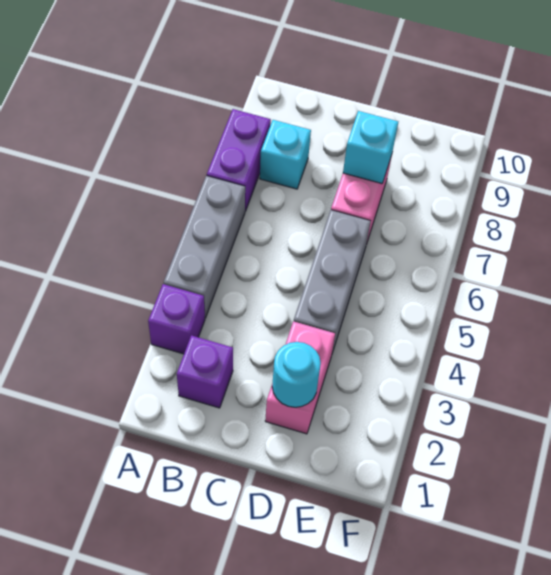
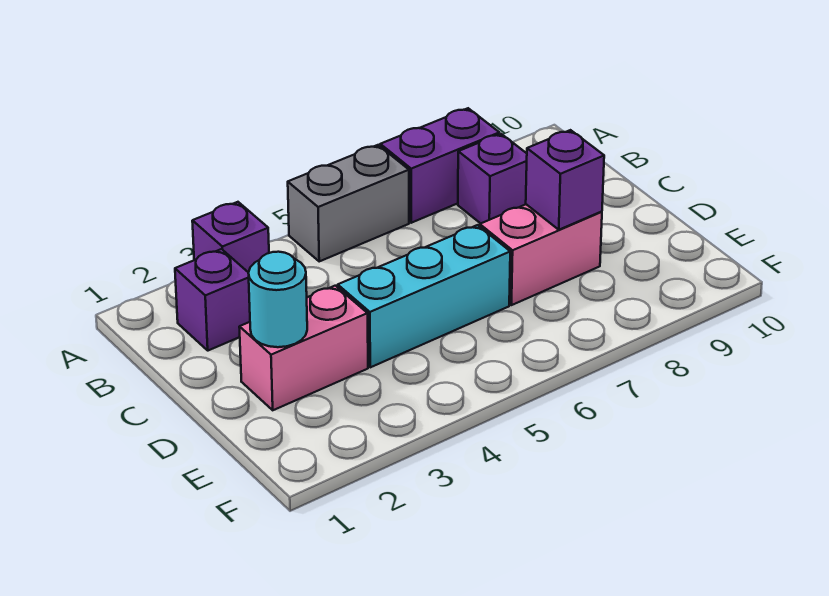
grey 1x3 brick [164,176,245,318] -> grey 1x2 brick [288,145,409,261]
cyan 1x1 brick [260,120,311,189] -> purple 1x1 brick [458,134,527,224]
grey 1x3 brick [294,210,371,353] -> cyan 1x3 brick [338,225,510,367]
cyan 1x1 brick [343,111,398,184] -> purple 1x1 brick [526,130,604,230]

